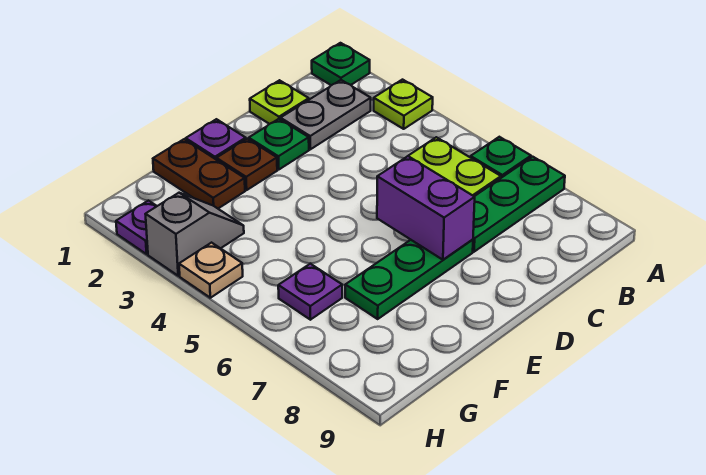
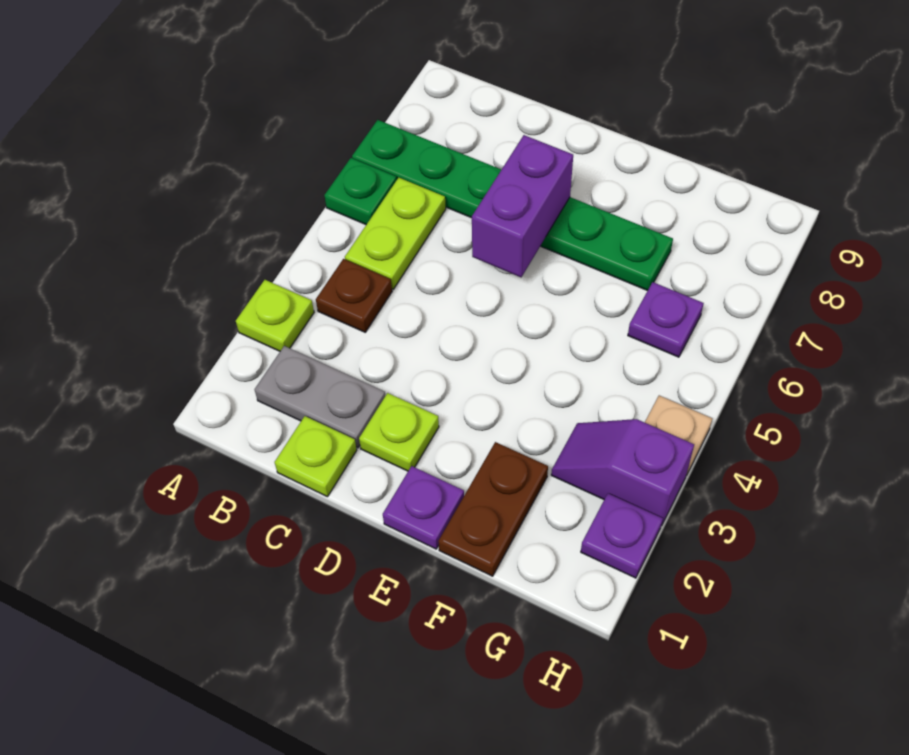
green 1x1 plate [312,43,370,85] -> none
green 1x1 plate [249,119,309,169] -> lime 1x1 plate [359,393,439,471]
brown 1x1 plate [216,139,277,190] -> brown 1x1 plate moved to [316,259,392,332]
grey 1x2 slope [146,193,244,276] -> purple 1x2 slope [551,419,694,526]

